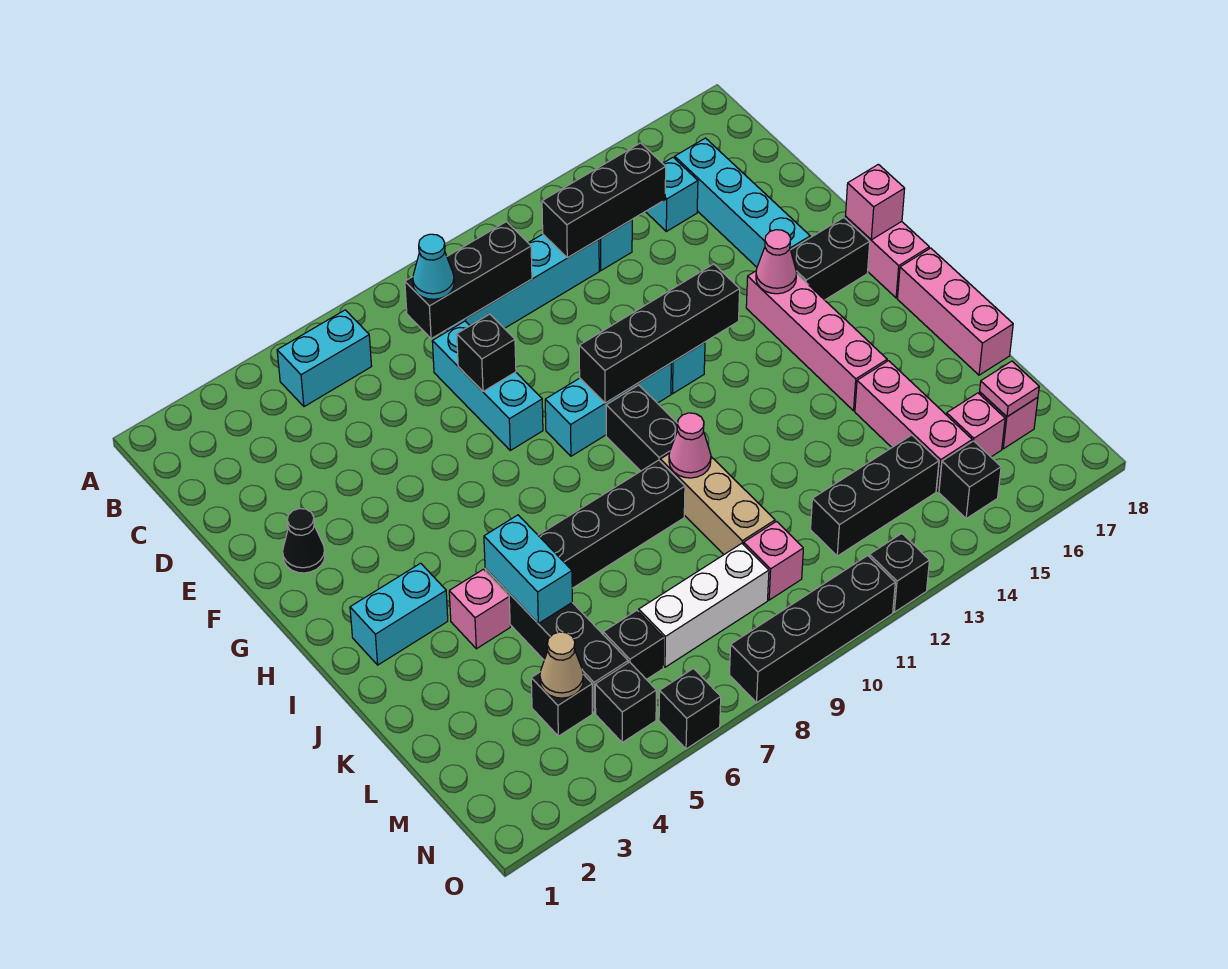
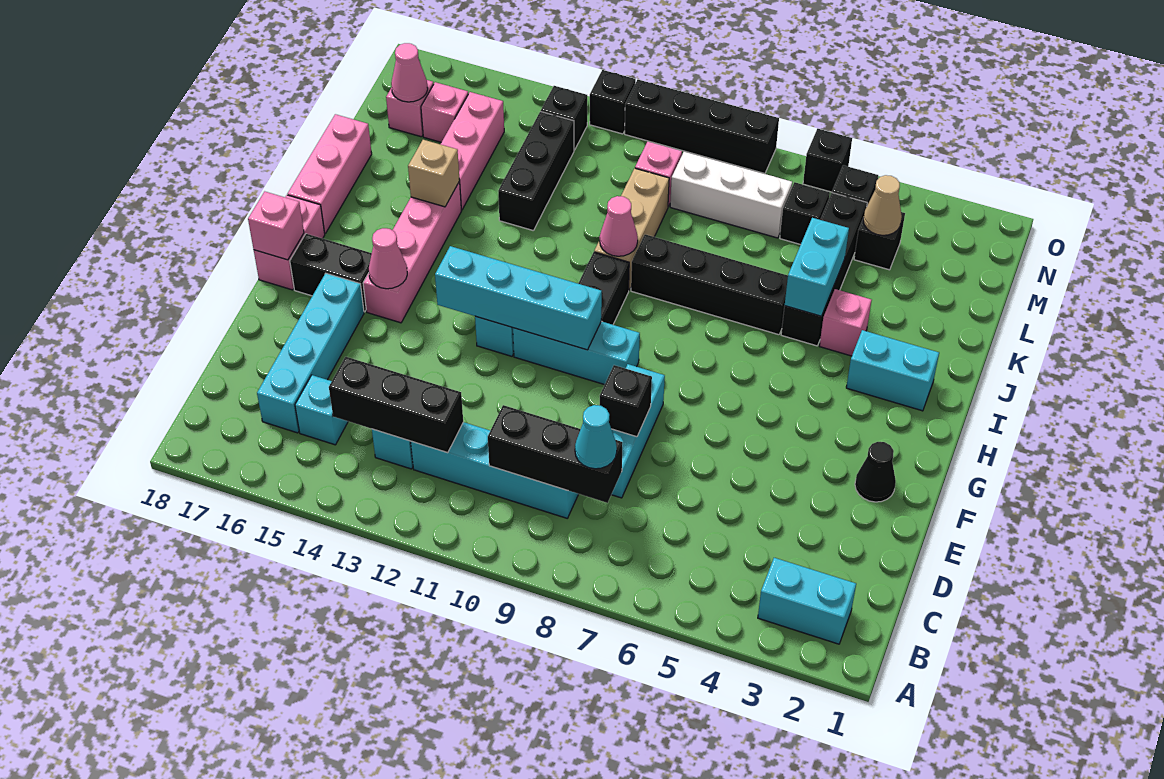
cyan 1x2 brick [277,310,372,407] -> cyan 1x2 brick moved to [758,558,856,644]
black 1x4 brick [579,264,740,403] -> cyan 1x4 brick [435,246,602,350]
none -> tan 1x1 brick [408,140,460,207]
black 1x3 brick [811,435,939,556] -> black 1x3 brick turned to [498,111,574,231]
pink 1x1 plate [980,361,1039,417] -> pink 1x1 cone [391,43,428,102]
black 1x1 brick [939,441,1001,519] -> black 1x1 brick moved to [541,86,587,150]

